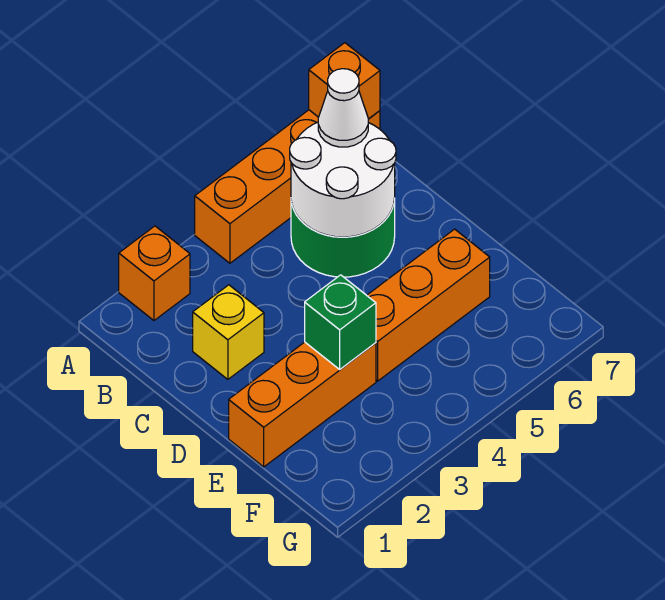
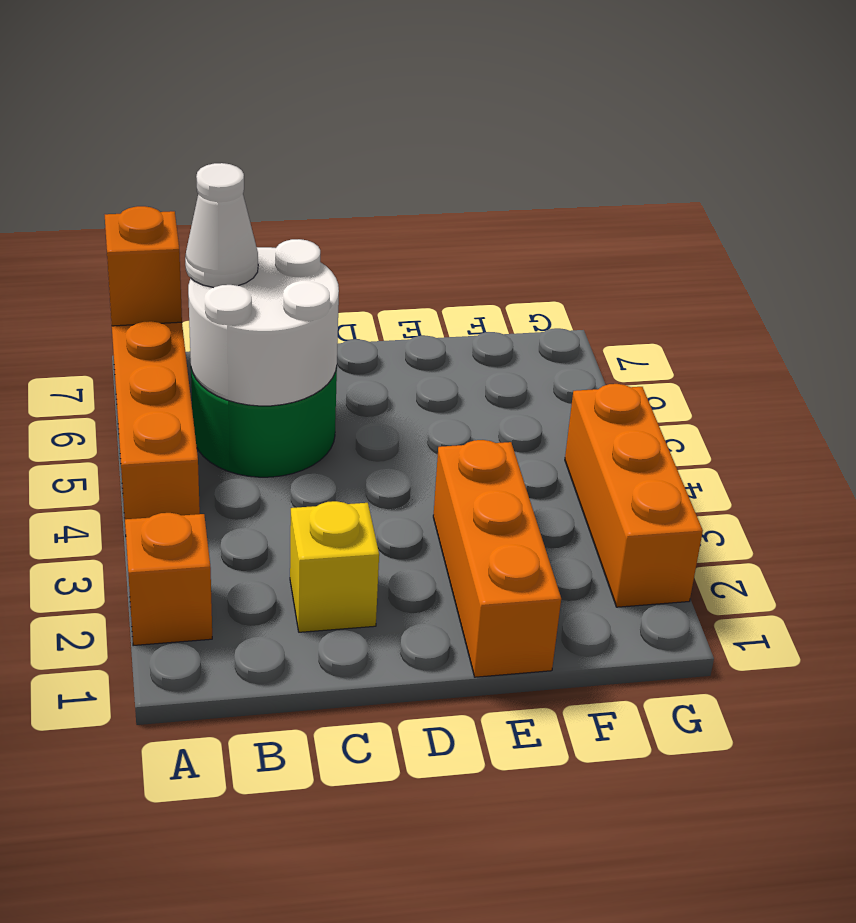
green 1x1 brick [305,275,376,369] -> none
orange 1x3 brick [367,229,490,381] -> orange 1x3 brick moved to [565,384,703,607]

